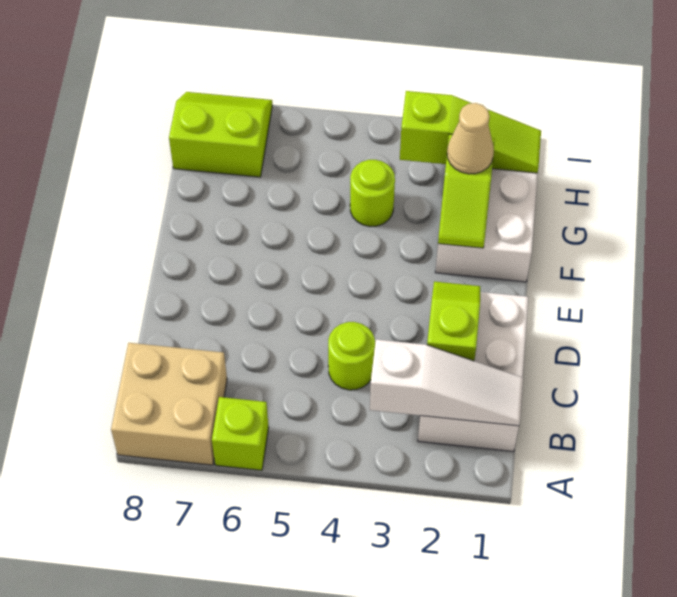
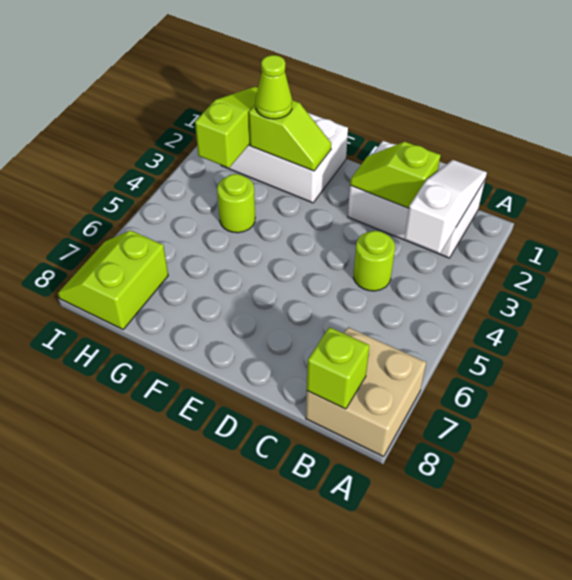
lime 1x1 brick [212,397,269,470] -> lime 1x1 brick moved to [307,327,370,409]
tan 1x1 cone [447,103,494,174] -> lime 1x1 cone [255,55,292,119]

